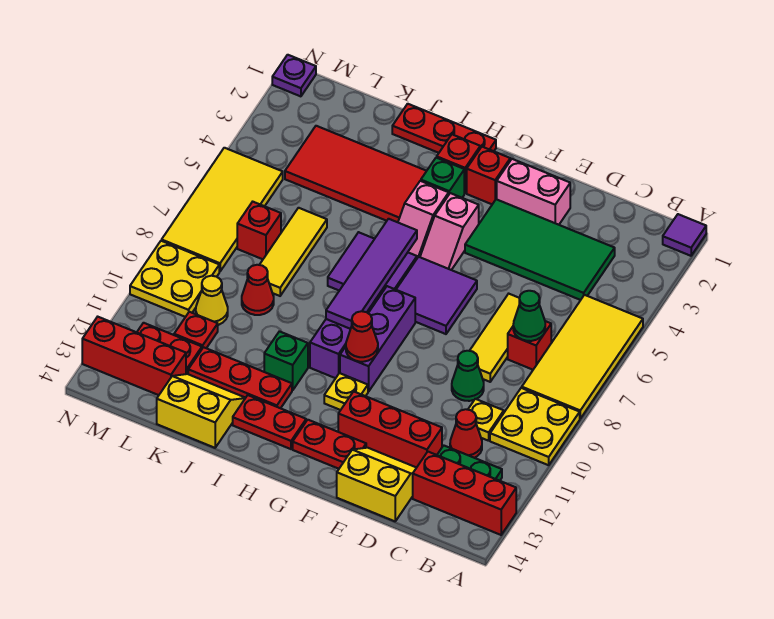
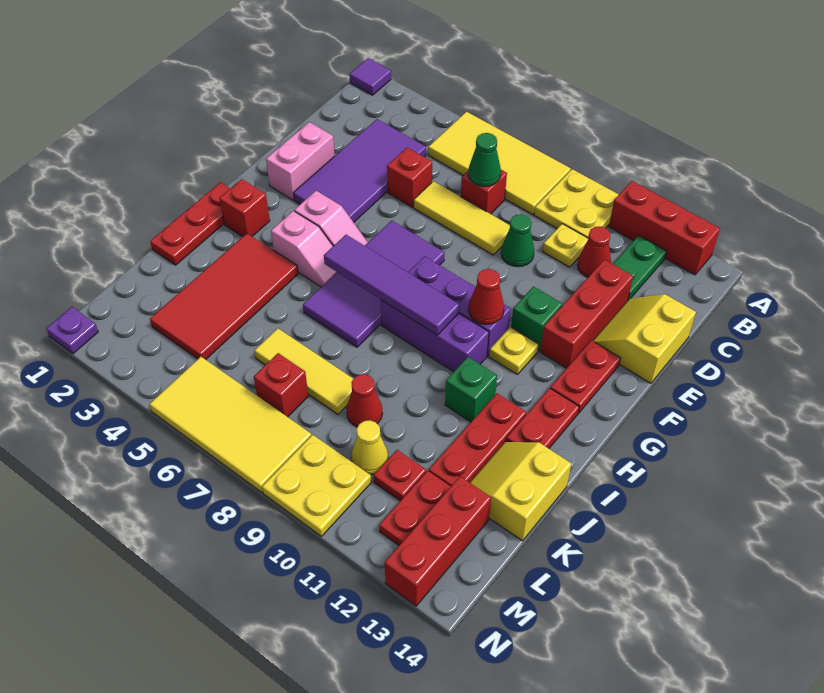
red 1x3 brick [413,452,516,535] -> red 1x3 brick turned to [609,181,720,275]
green 2x4 tile [465,199,615,300] -> purple 2x4 tile [293,119,426,222]
red 1x1 brick [467,147,510,204] -> red 1x1 brick moved to [387,148,432,207]
green 1x1 brick [421,158,464,198] -> green 1x1 brick moved to [511,287,562,351]

